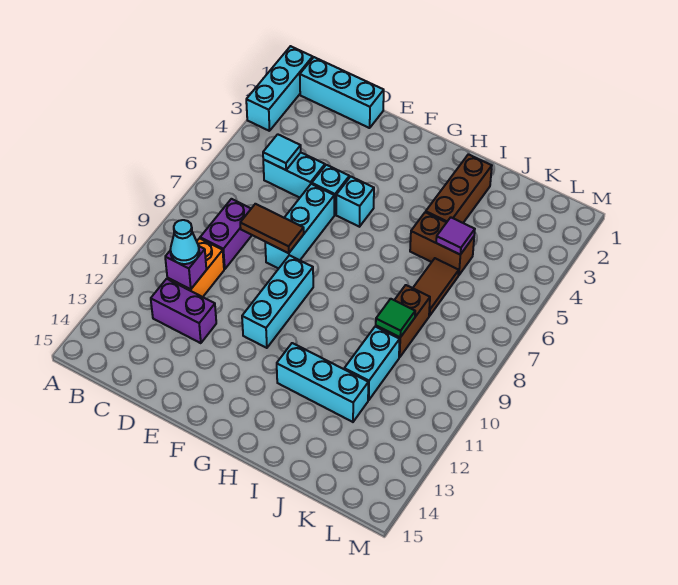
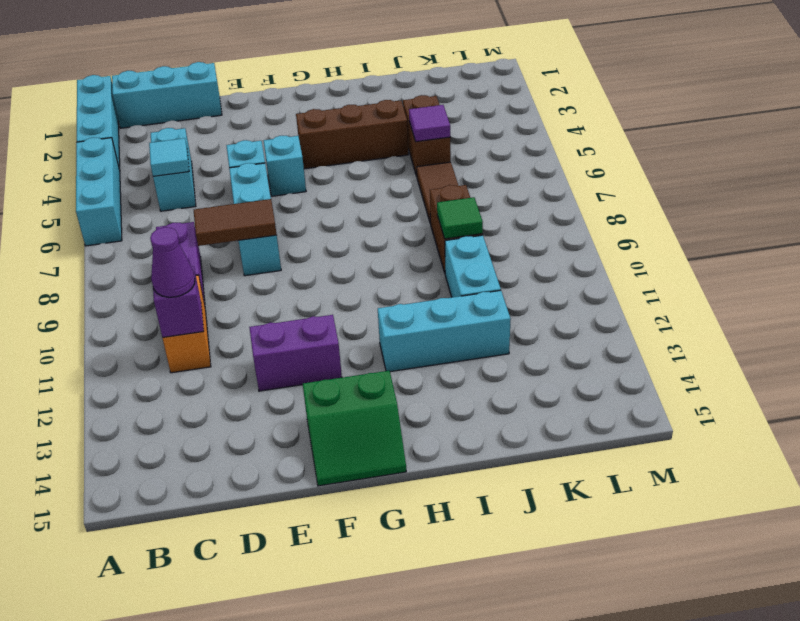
cyan 1x2 brick [263,152,325,198] -> cyan 1x2 brick turned to [151,128,196,211]
cyan 1x1 cone [170,220,199,264] -> purple 1x1 cone [150,227,195,297]
purple 1x2 brick [151,279,216,343] -> purple 1x2 brick moved to [249,315,342,391]
cyan 1x3 brick [242,255,313,348] -> cyan 1x3 brick moved to [76,138,122,246]
none -> green 2x2 slope [303,371,406,486]
brown 1x3 brick [426,154,492,223] -> brown 1x3 brick turned to [296,100,408,169]
brown 1x2 brick [410,212,474,275] -> brown 1x2 brick turned to [403,95,451,176]

